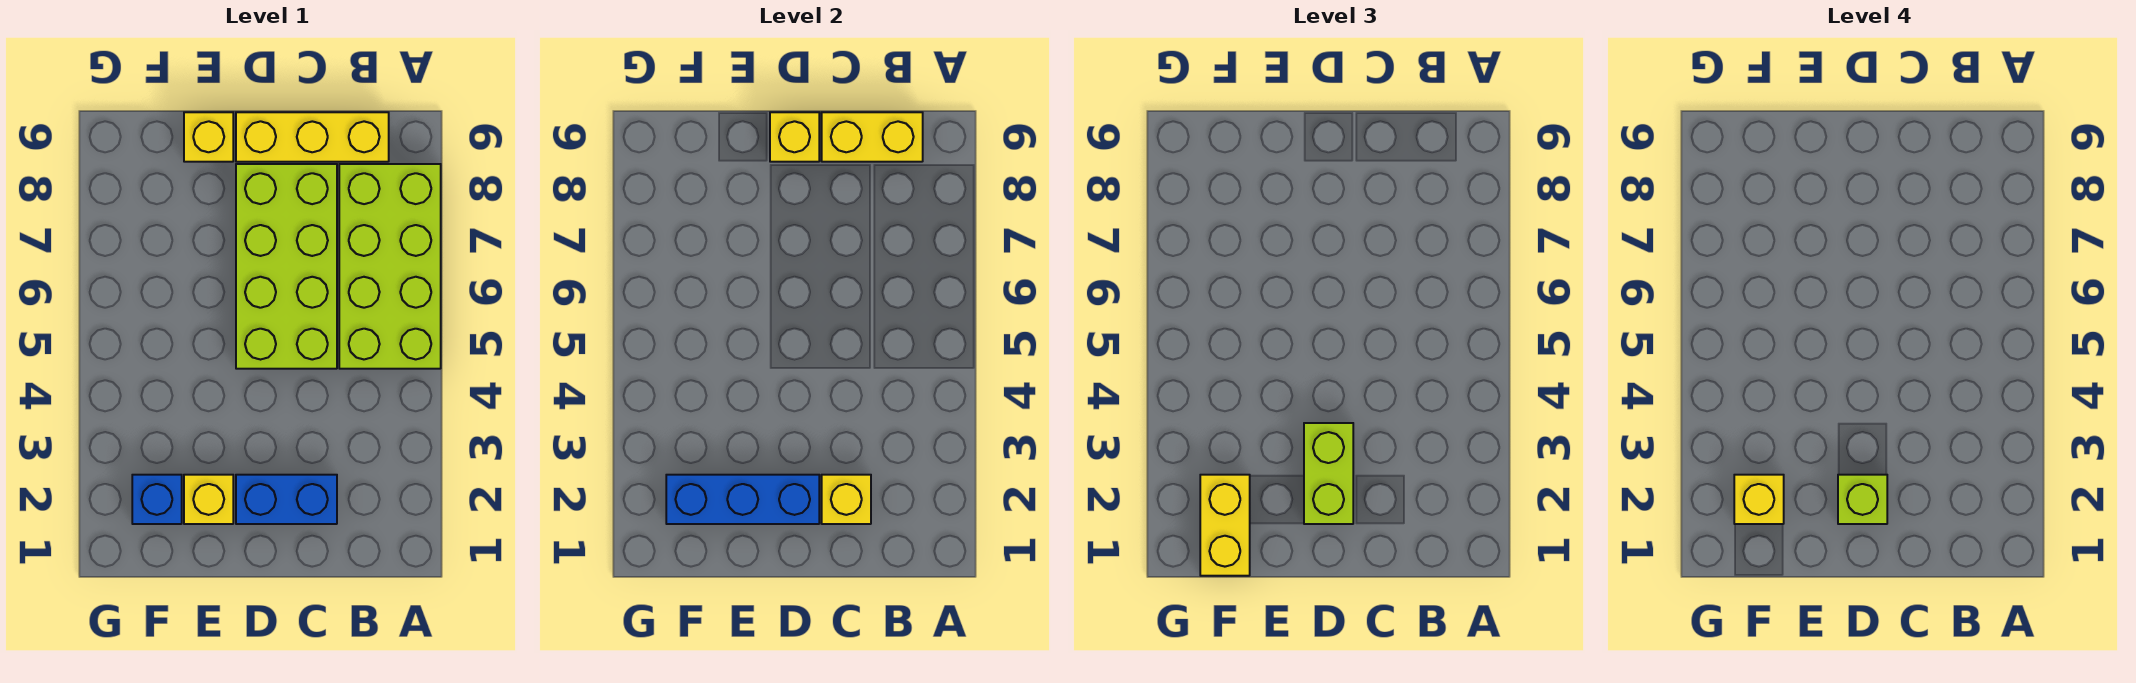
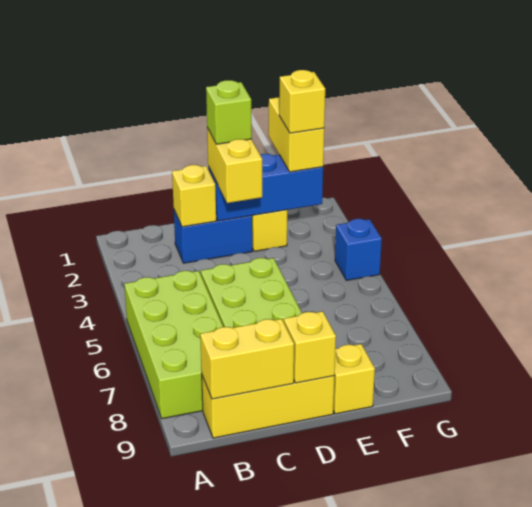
lime 1x2 brick [1304,423,1353,524] -> yellow 1x2 brick [207,128,262,203]
blue 1x1 brick [132,475,182,524] -> blue 1x1 brick moved to [335,219,382,280]

